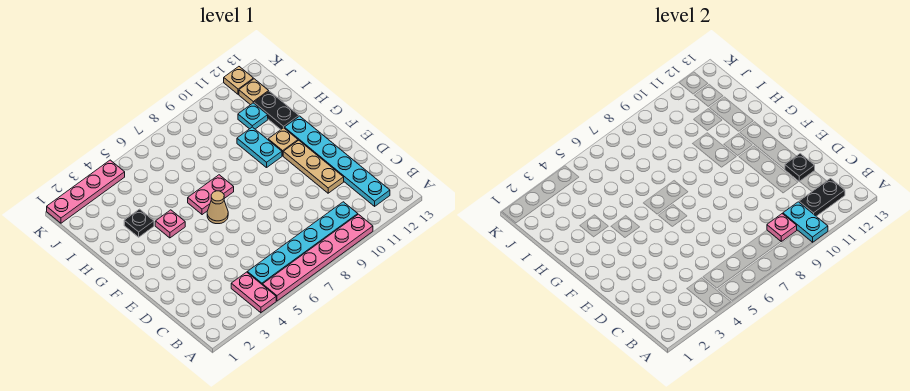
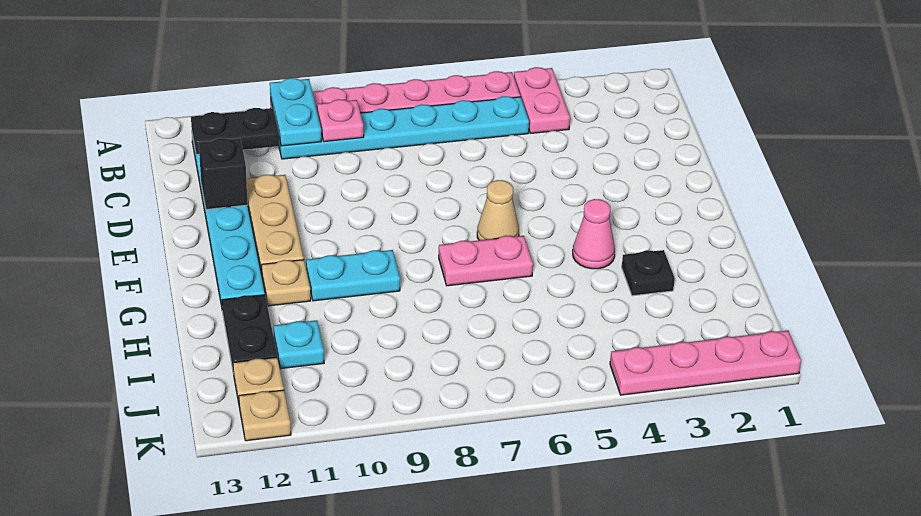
black 1x1 plate [785,154,815,182] -> black 1x1 brick [199,138,248,209]
pink 1x1 plate [155,210,185,238] -> pink 1x1 cone [573,199,615,269]
cyan 1x2 plate [237,127,282,168] -> cyan 1x2 plate turned to [306,250,400,301]

